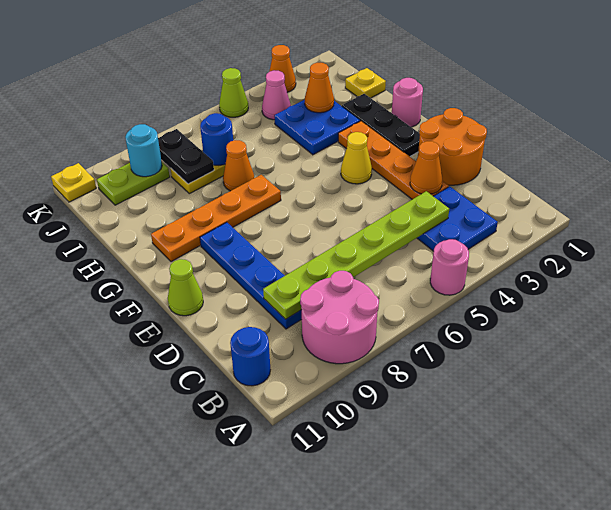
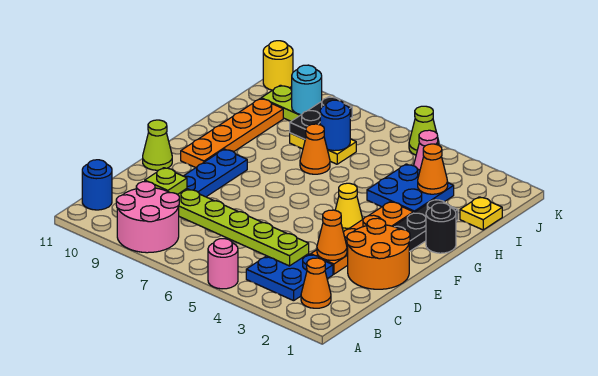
none -> lime 1x1 plate [145,168,187,195]
pink 1x1 round brick [392,78,423,127] -> black 1x1 round brick [426,203,456,253]
orange 1x4 plate [151,175,281,262] -> orange 1x4 plate turned to [181,99,283,168]
orange 1x1 cone [269,45,296,92] -> orange 1x1 cone moved to [301,258,331,308]
yellow 1x1 plate [51,163,96,202] -> yellow 1x1 round brick [263,41,293,90]

